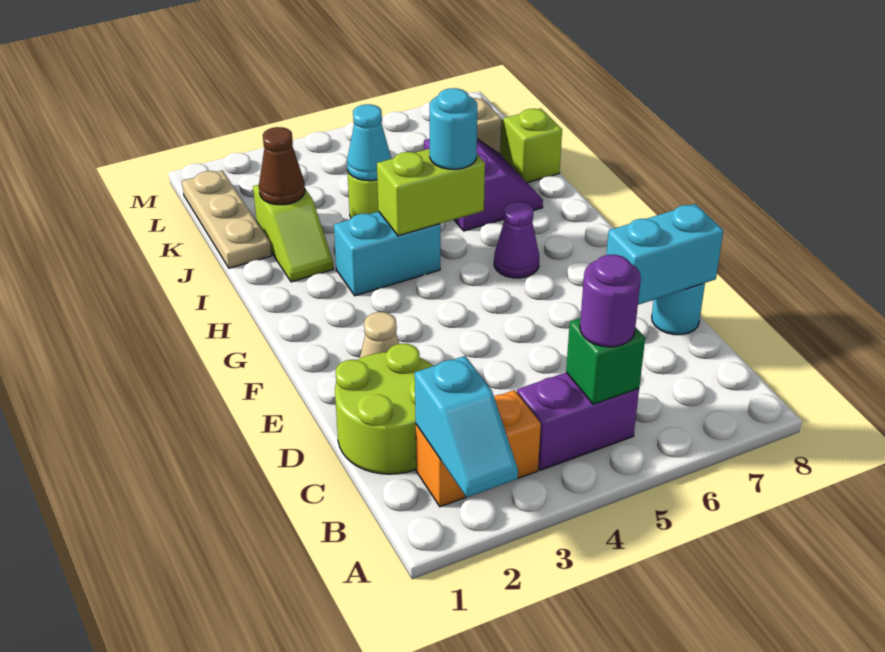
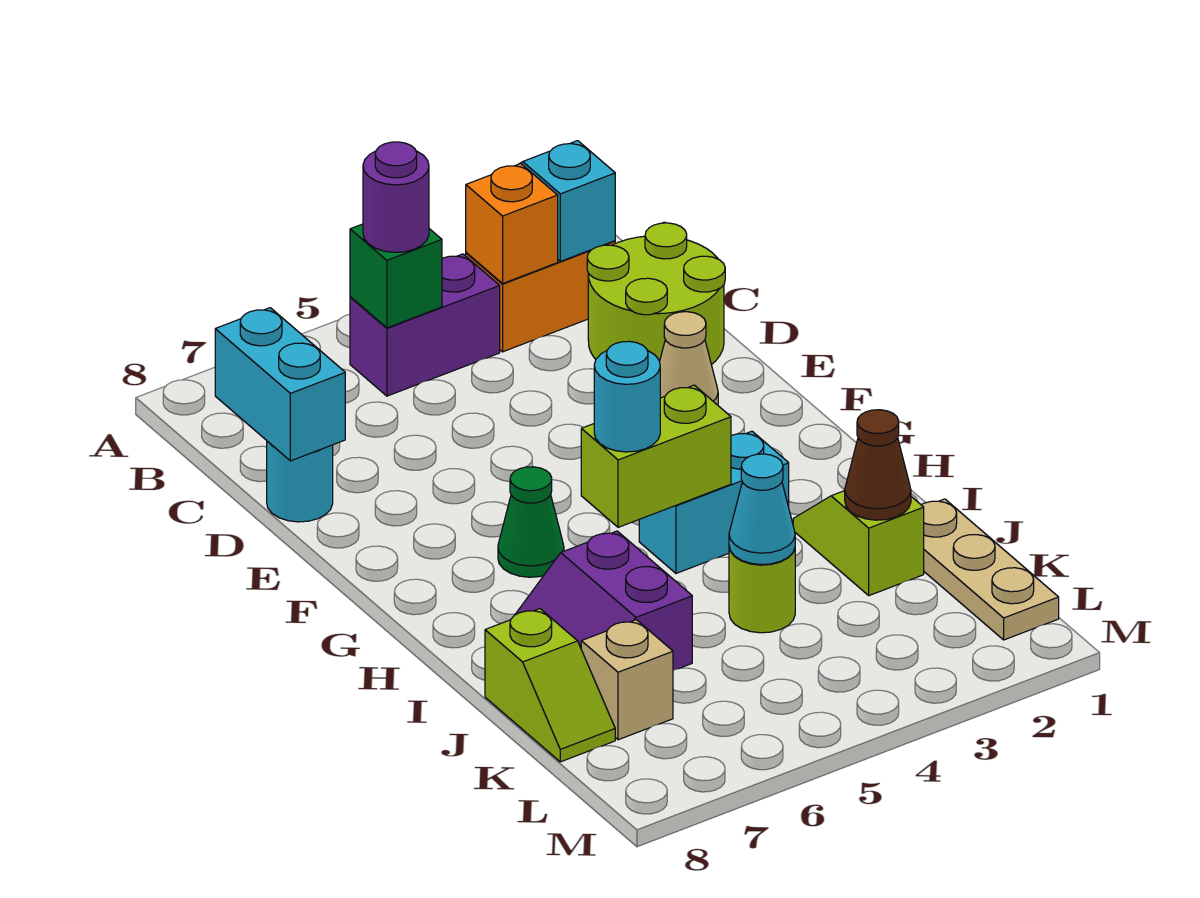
none -> orange 1x1 brick [466,164,558,283]
cyan 1x2 brick [606,204,723,305] -> cyan 1x2 brick turned to [215,308,345,461]
purple 1x1 cone [494,201,539,278] -> green 1x1 cone [498,467,564,577]

